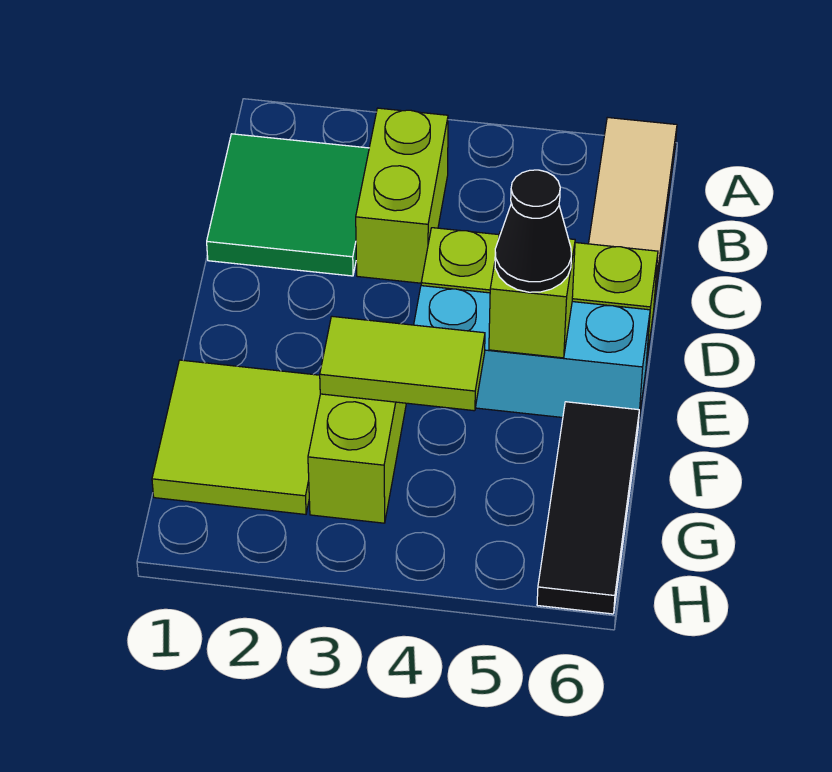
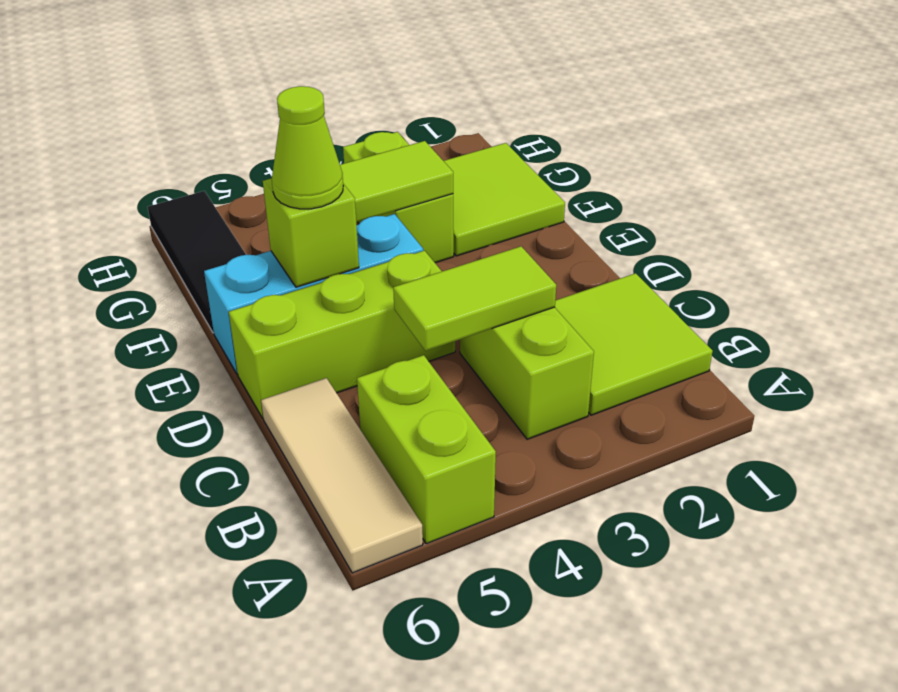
none -> lime 1x2 brick [357,355,496,544]
green 2x2 tile [207,134,369,276] -> lime 2x2 tile [555,273,713,415]
none -> lime 1x2 tile [393,246,556,351]
black 1x1 cone [495,170,571,292] -> lime 1x1 cone [272,86,343,209]

